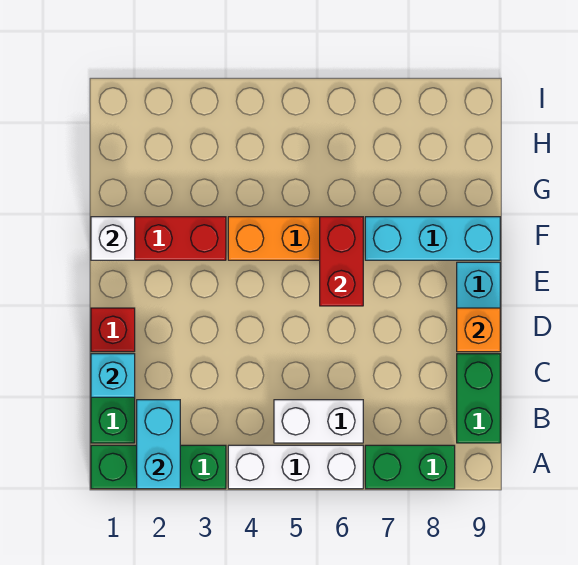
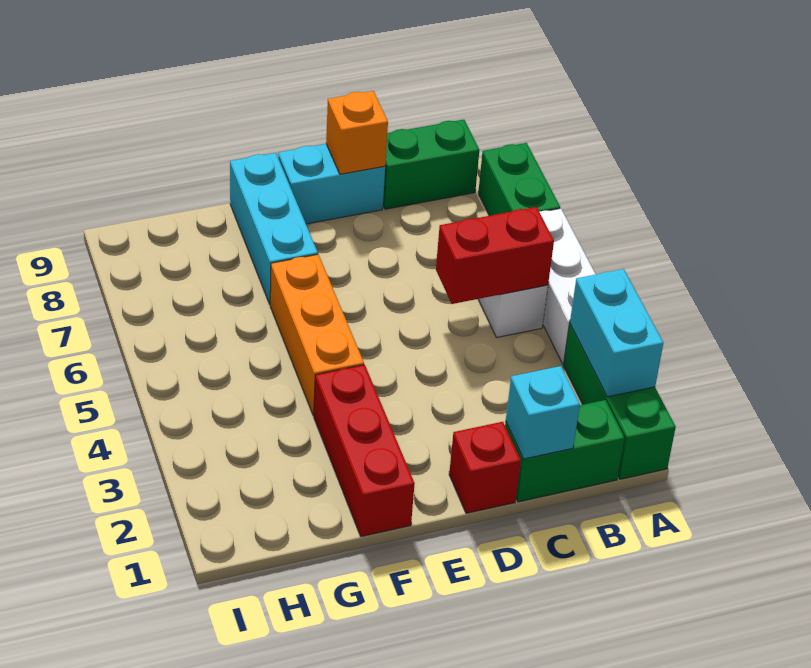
cyan 1x2 brick [137,400,180,489] -> cyan 1x2 brick turned to [570,269,663,397]
red 1x2 brick [320,217,363,306] -> red 1x2 brick moved to [436,207,554,304]
white 1x1 brick [91,217,135,260] -> none

